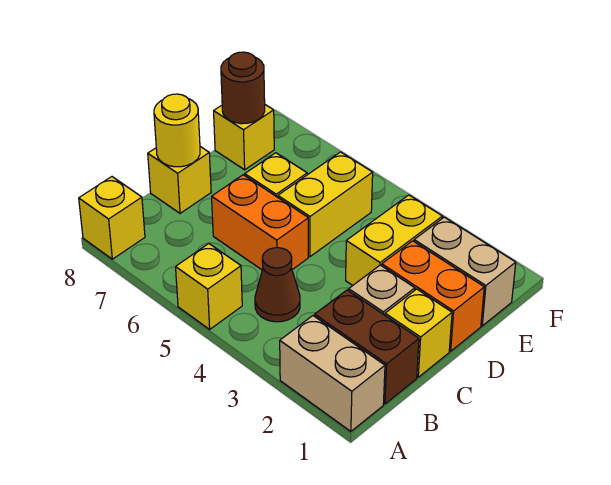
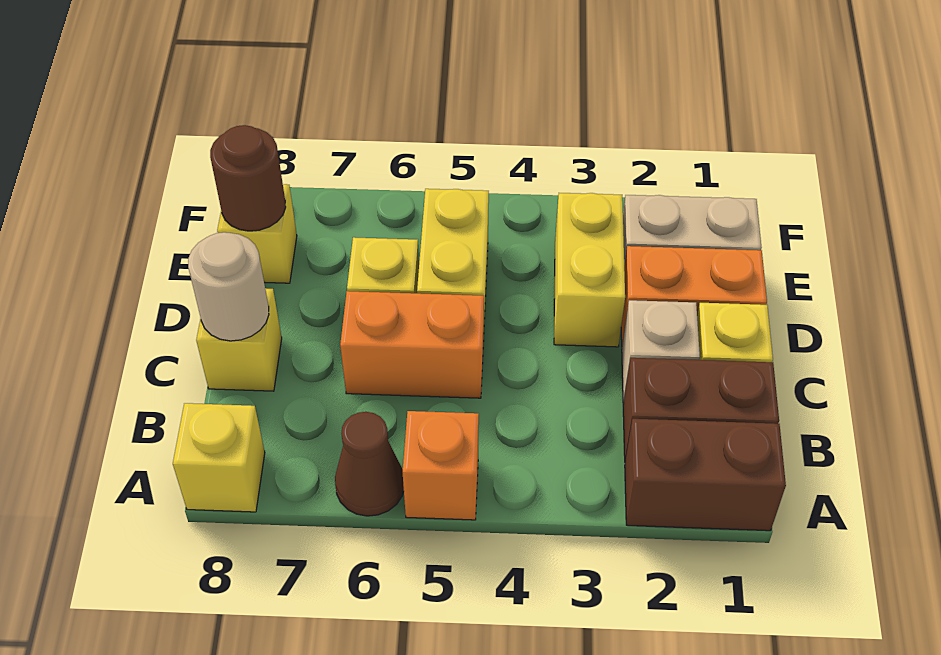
tan 1x2 brick [280,316,385,431] -> brown 1x2 brick [625,419,786,531]
yellow 1x1 brick [176,243,242,329] -> orange 1x1 brick [403,411,479,520]
brown 1x1 cone [255,248,300,322] -> brown 1x1 cone moved to [335,412,404,516]
yellow 1x1 round brick [154,94,200,167] -> tan 1x1 round brick [188,232,269,341]

